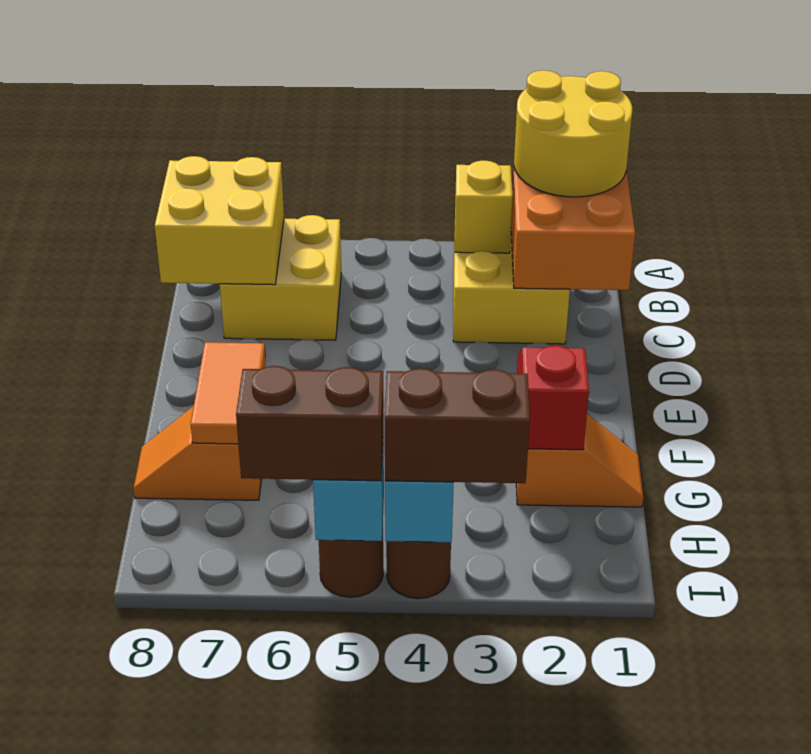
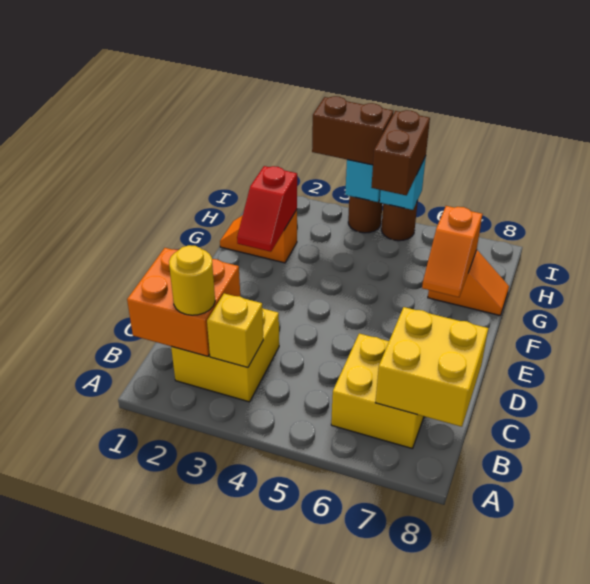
yellow 2x2 round brick [514,70,632,197] -> yellow 1x1 round brick [169,245,215,315]
orange 1x2 tile [191,342,265,444] -> orange 1x2 slope [422,206,482,297]
brown 1x2 brick [236,366,384,481] -> brown 1x2 brick turned to [371,110,430,195]

